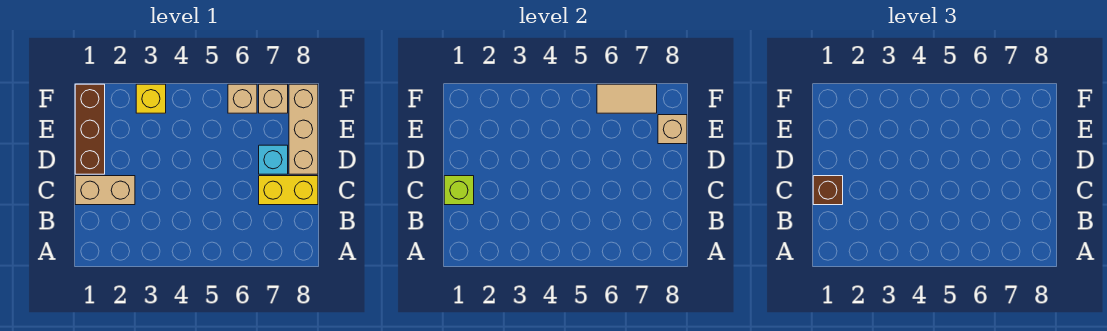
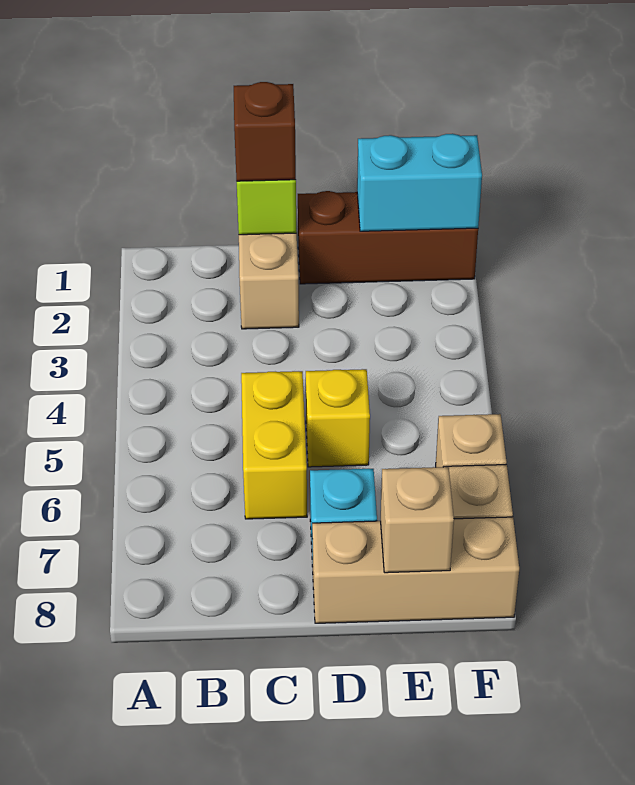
yellow 1x2 brick [259,176,318,205] -> yellow 1x2 brick moved to [241,371,307,519]
none -> cyan 1x2 brick [357,134,482,231]
yellow 1x1 brick [136,84,166,113] -> yellow 1x1 brick moved to [306,369,370,467]
tan 1x2 tile [597,84,657,113] -> none

